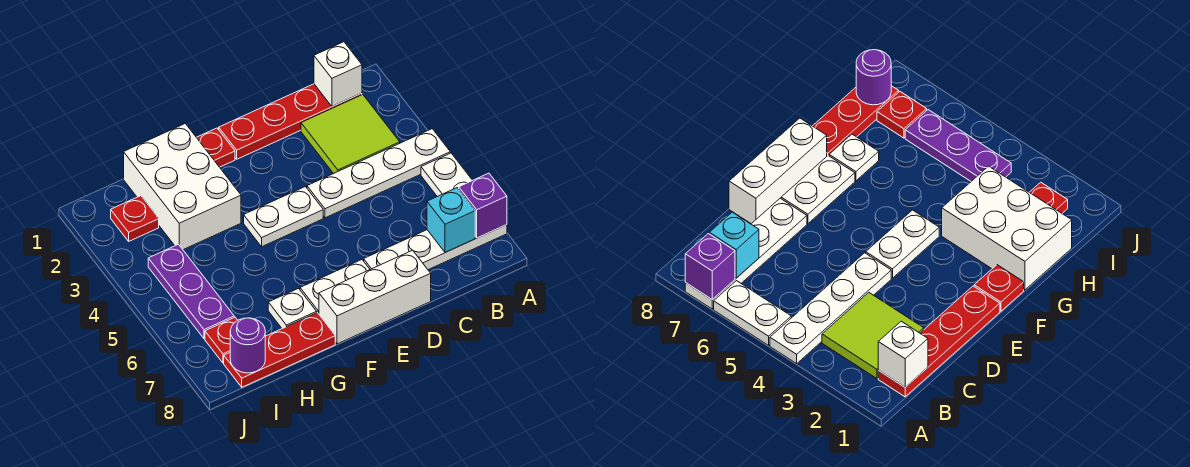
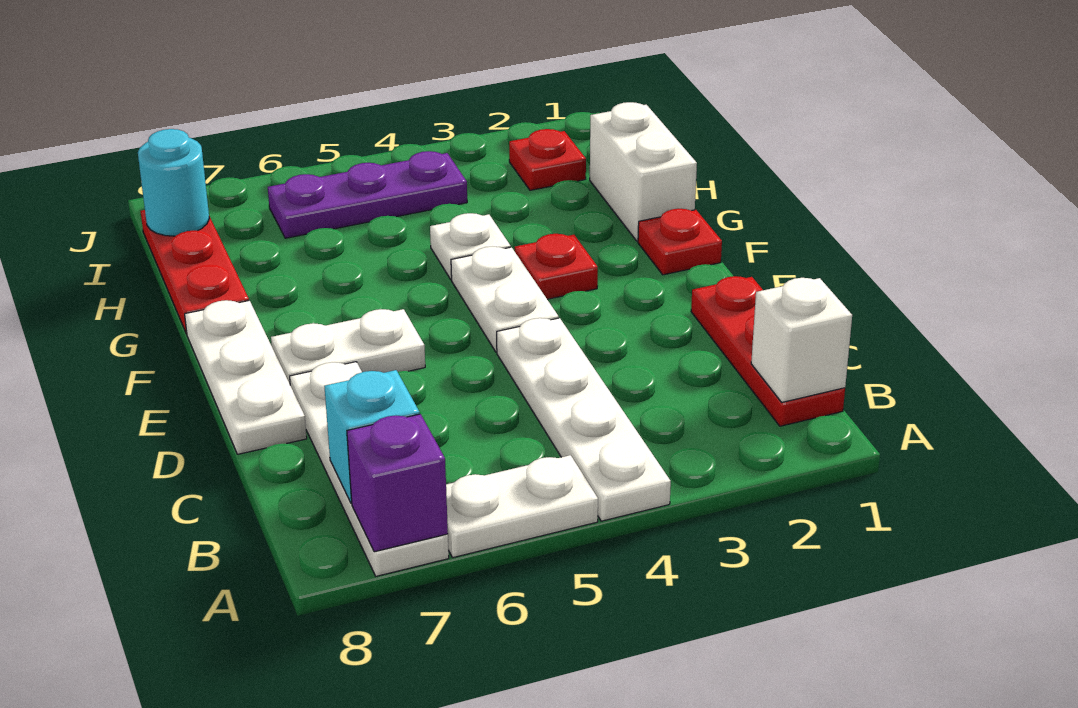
red 1x4 plate [219,84,362,159] -> red 1x3 plate [691,276,845,426]
lime 2x2 tile [301,95,400,174] -> none
white 1x3 brick [319,250,431,344] -> white 1x3 plate [185,300,307,454]
white 1x2 plate [300,260,370,314] -> white 1x2 plate turned to [271,309,425,384]
white 2x3 brick [124,124,241,250] -> white 1x2 brick [590,102,697,241]
white 1x1 plate [268,288,317,328] -> white 1x1 plate moved to [430,213,511,280]
red 1x1 plate [205,317,238,363] -> red 1x1 plate moved to [515,234,598,299]
purple 1x1 round brick [230,318,265,373] -> cyan 1x1 round brick [138,129,209,236]

